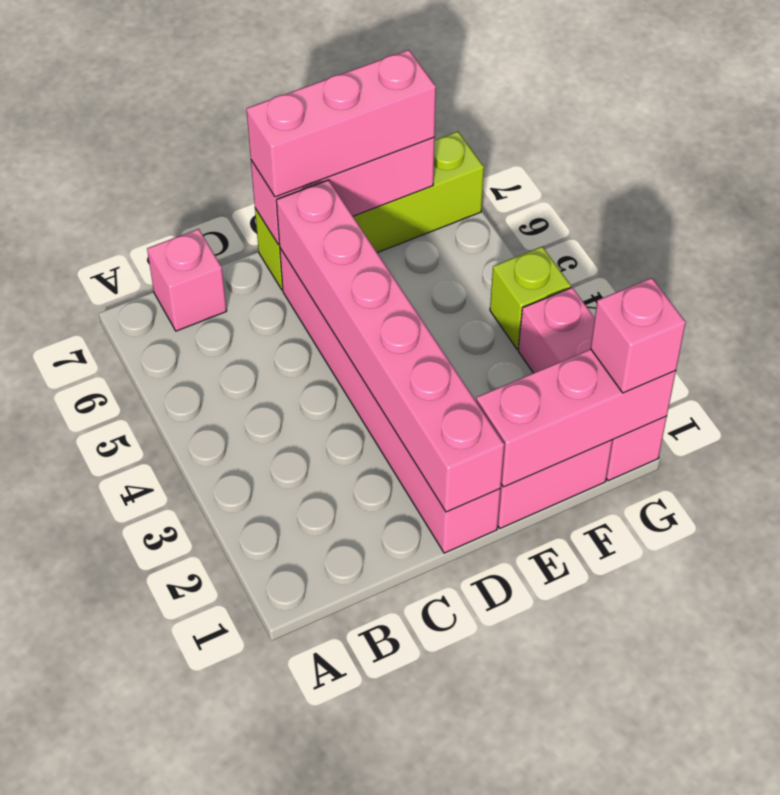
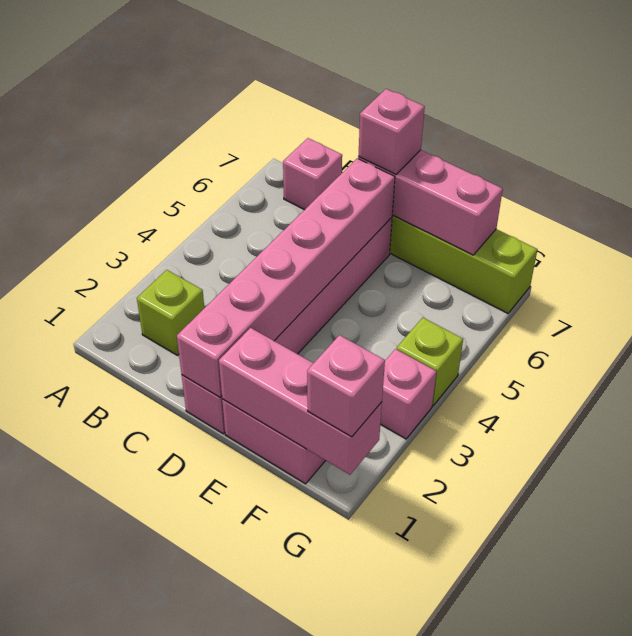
none -> lime 1x1 brick [137,270,204,355]
pink 1x3 brick [246,50,436,197] -> pink 1x1 brick [358,89,425,175]
pink 1x3 brick [518,288,667,481] -> pink 1x1 brick [380,349,436,439]

